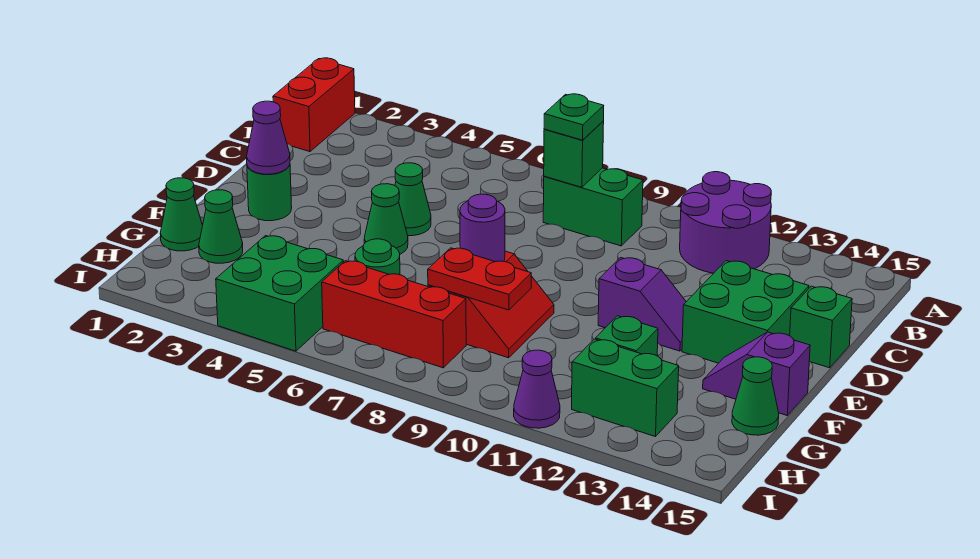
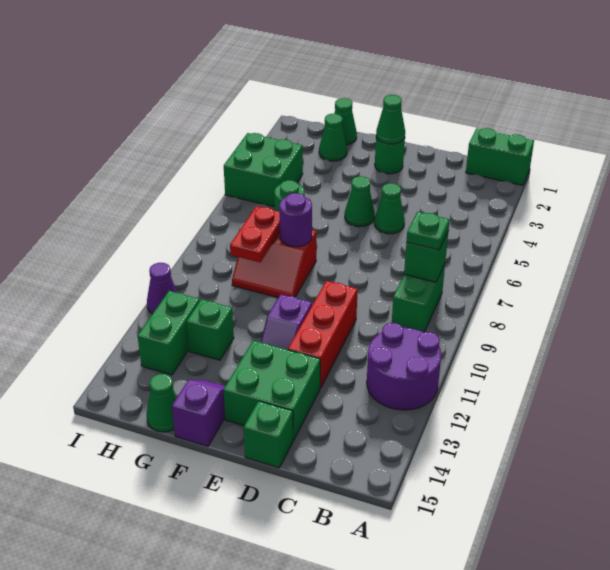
red 1x2 brick [273,58,355,152] -> green 1x2 brick [466,128,534,185]
purple 1x1 cone [247,101,290,174] -> green 1x1 cone [376,95,405,144]
red 1x3 brick [322,261,466,368] -> red 1x3 brick moved to [288,281,358,388]

